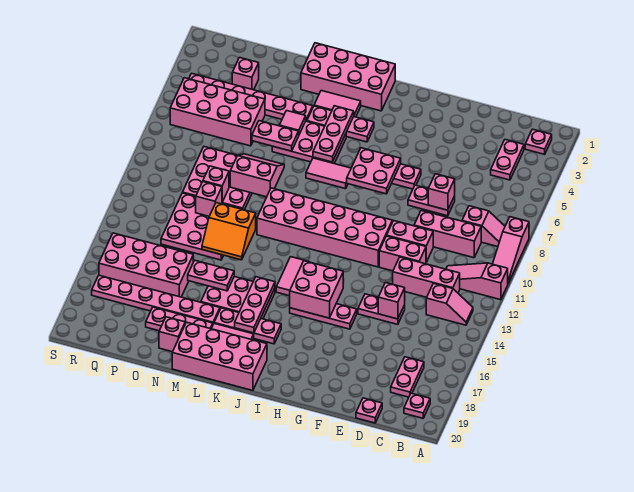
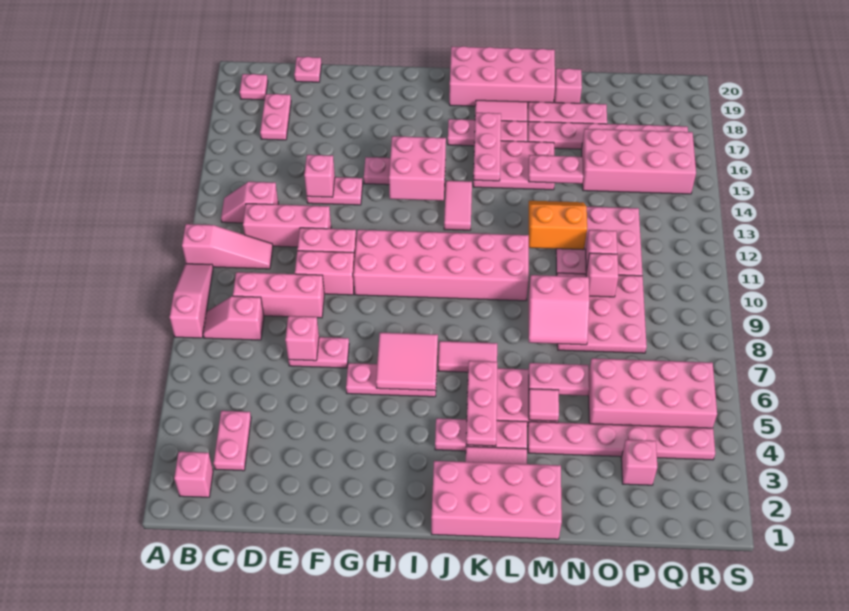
pink 1x1 plate [525,129,552,154] -> pink 1x1 brick [174,452,213,497]
pink 2x2 plate [347,148,401,194] -> pink 2x2 tile [376,332,438,390]

